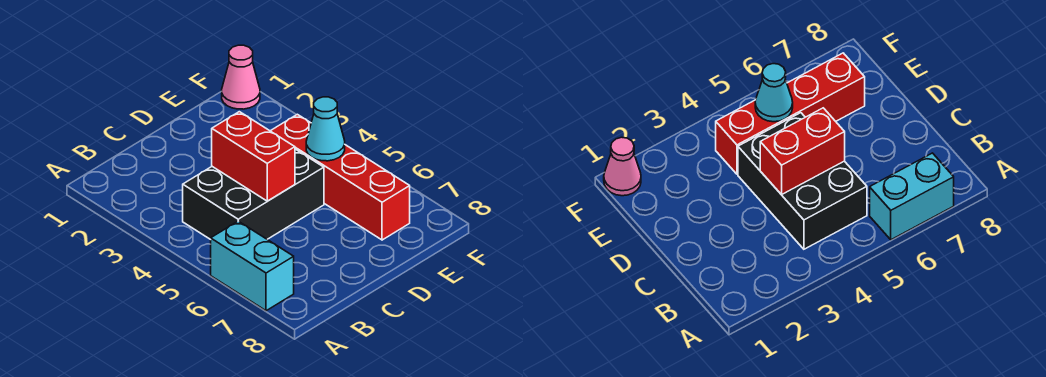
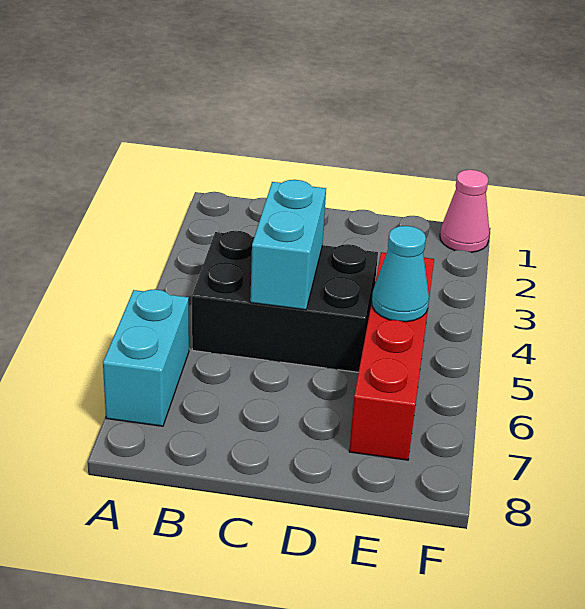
red 1x2 brick [212,112,295,201] -> cyan 1x2 brick [250,180,326,310]

